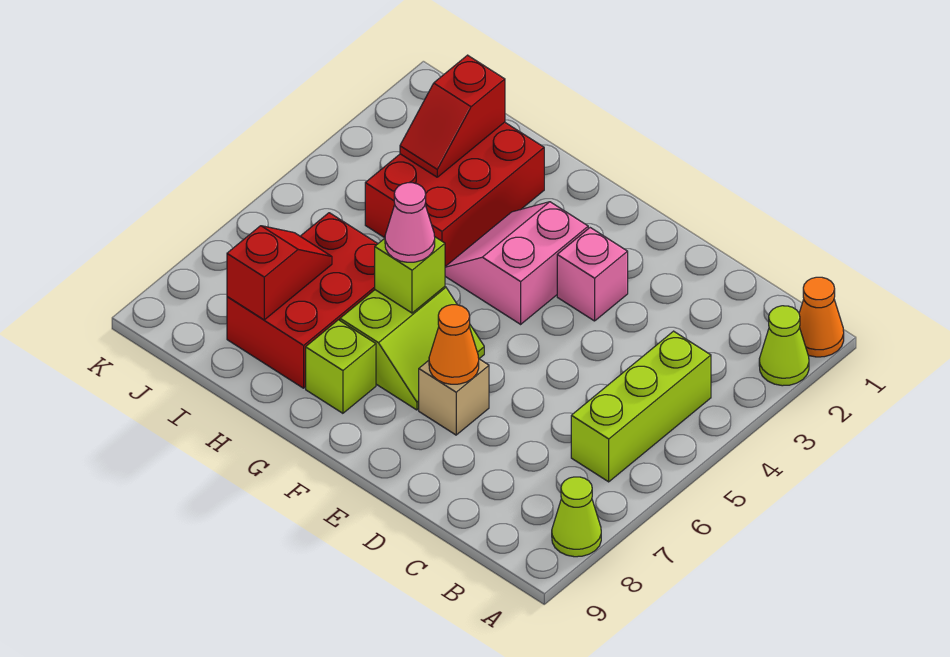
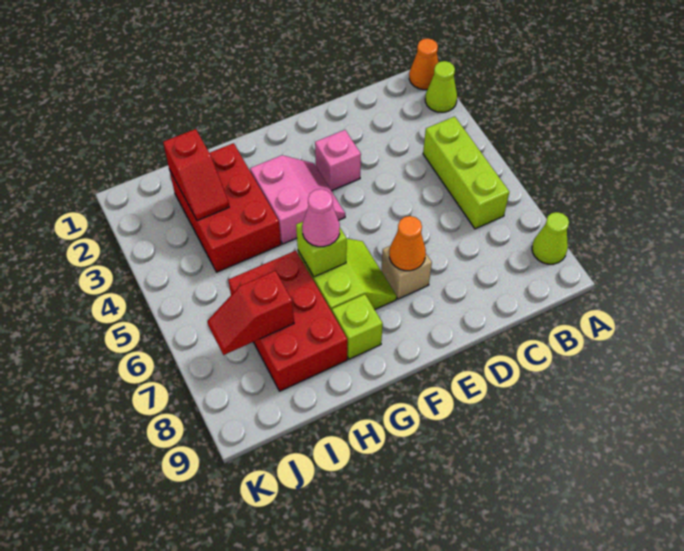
pink 2x2 slope [445,202,588,324] -> pink 2x2 slope turned to [250,155,345,244]
red 1x2 slope [227,226,332,320] -> red 1x2 slope turned to [207,271,294,355]

